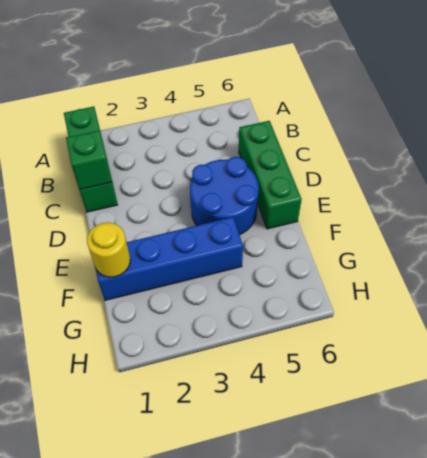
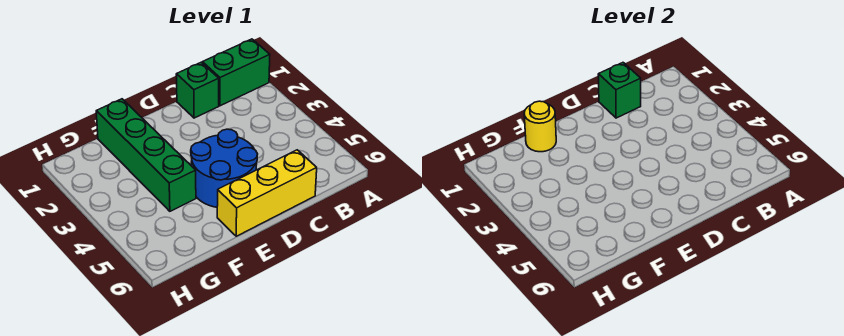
green 1x3 brick [239,121,302,229] -> yellow 1x3 brick [217,150,317,236]
blue 1x4 brick [95,217,243,300] -> green 1x4 brick [96,99,196,211]

